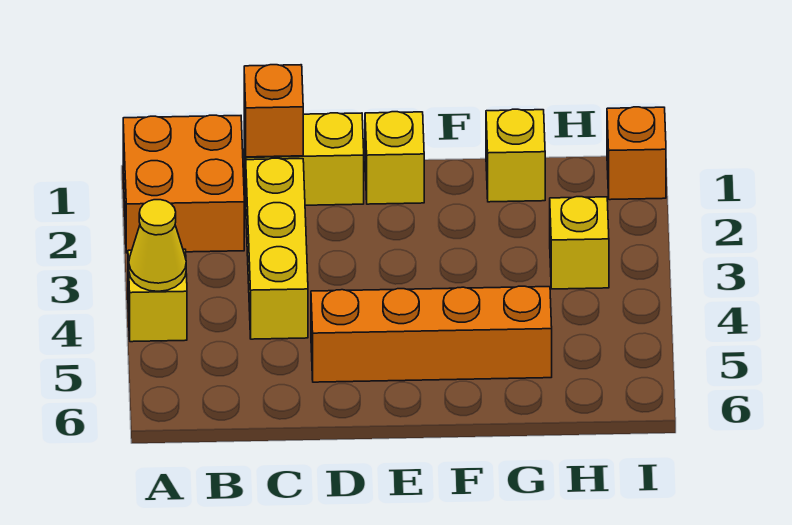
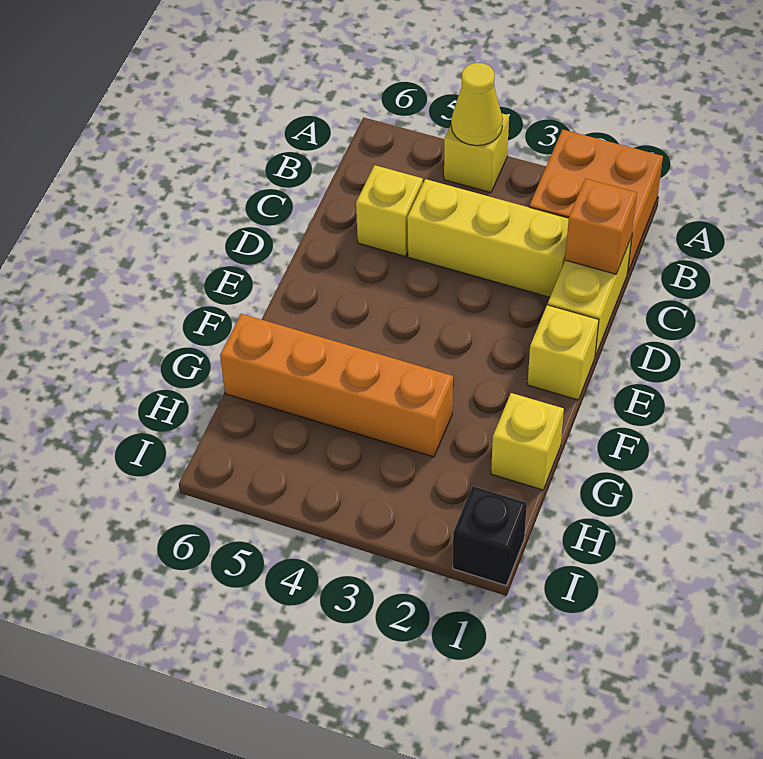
orange 1x4 brick [311,286,552,382] -> orange 1x4 brick turned to [220,314,453,457]
yellow 1x1 brick [550,197,609,289] -> yellow 1x1 brick moved to [356,165,423,256]
orange 1x1 brick [607,107,666,200] -> black 1x1 brick [453,486,527,585]

